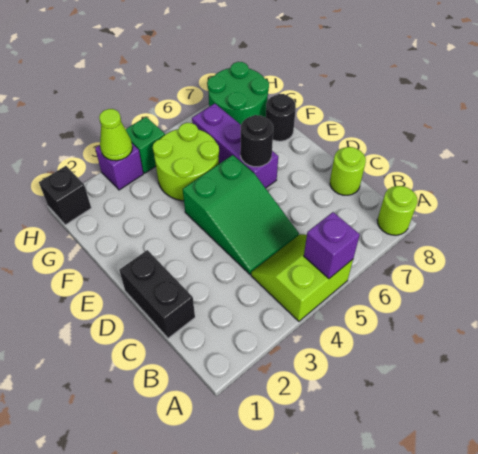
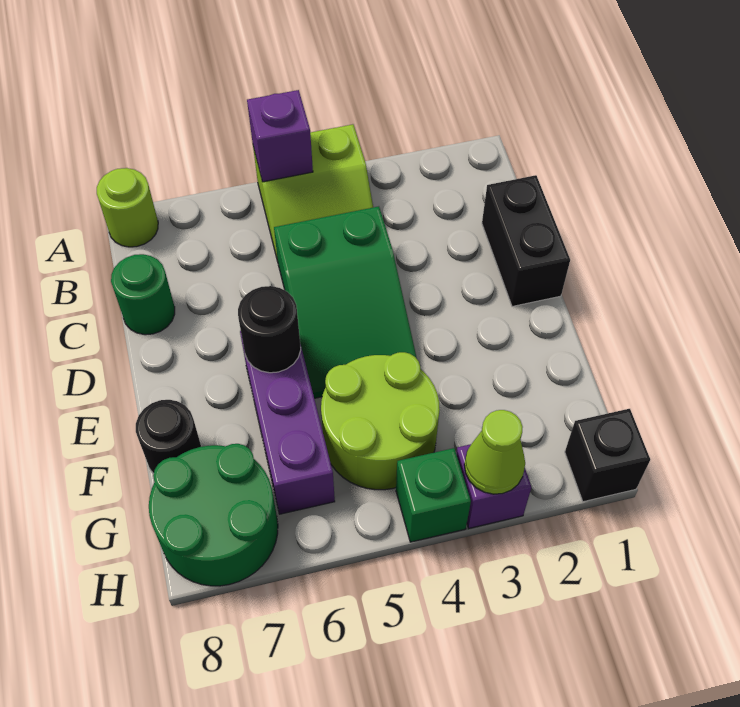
green 2x3 slope [183,155,299,274] -> green 2x3 slope turned to [274,206,417,398]
lime 1x1 round brick [330,147,366,195] -> green 1x1 round brick [111,254,175,335]

